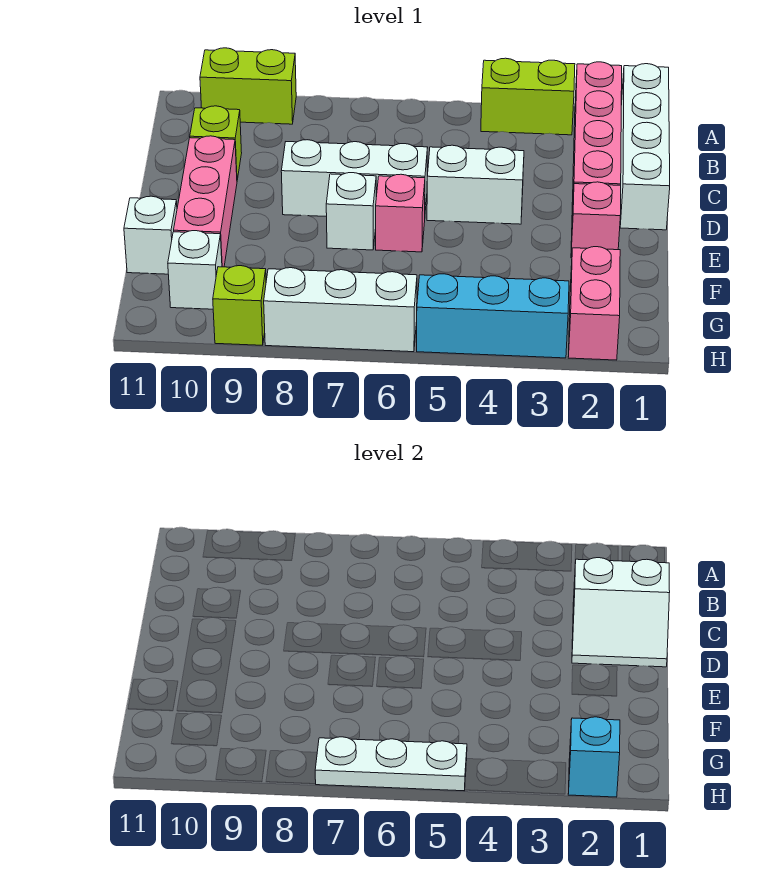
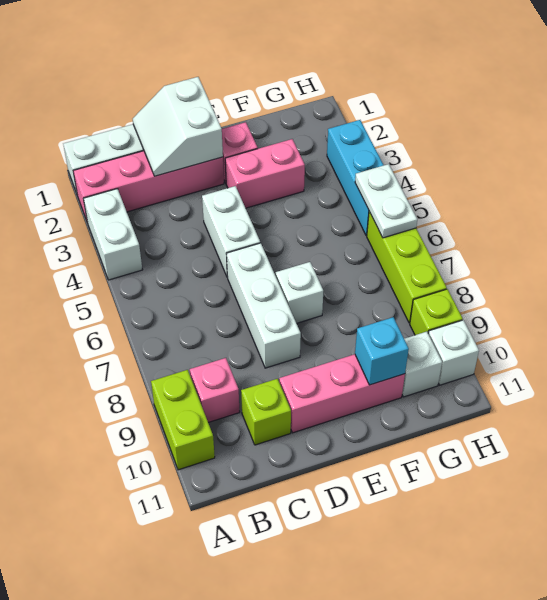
lime 1x2 brick [481,58,575,135] -> white 1x2 brick [83,189,142,280]
white 2x2 slope [572,558,670,667] -> white 2x2 slope turned to [133,77,223,176]
pink 1x1 brick [376,174,425,252] -> pink 1x1 brick moved to [190,358,240,423]
white 1x1 brick [124,196,177,274] -> white 1x1 brick moved to [428,320,479,385]
pink 1x2 brick [568,247,620,360] -> pink 1x2 brick moved to [225,139,305,208]
cyan 1x1 brick [568,717,620,797] -> cyan 1x1 brick moved to [355,317,409,385]
white 1x3 plate [315,737,467,791] -> white 1x2 plate [355,164,417,238]
white 1x3 brick [264,268,417,352] -> lime 1x3 brick [367,212,447,323]

